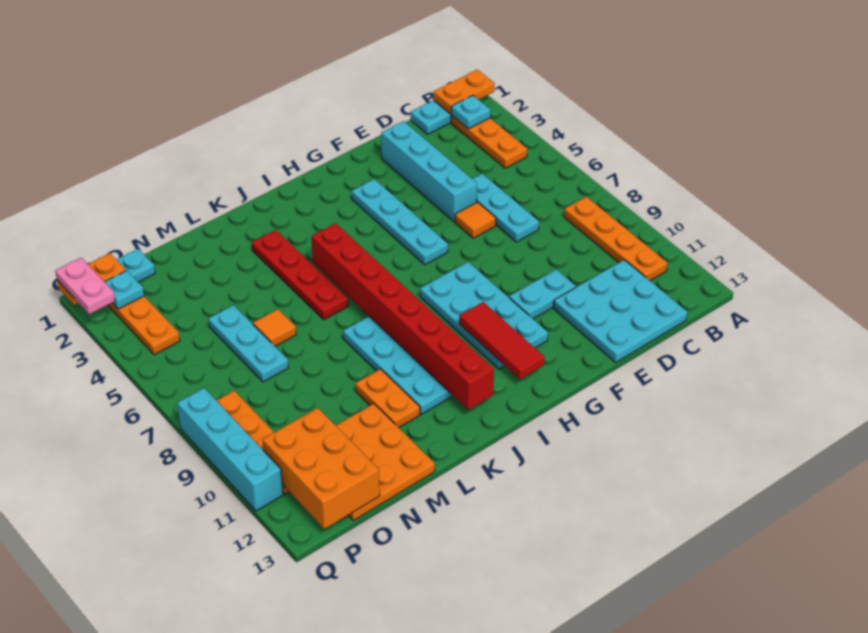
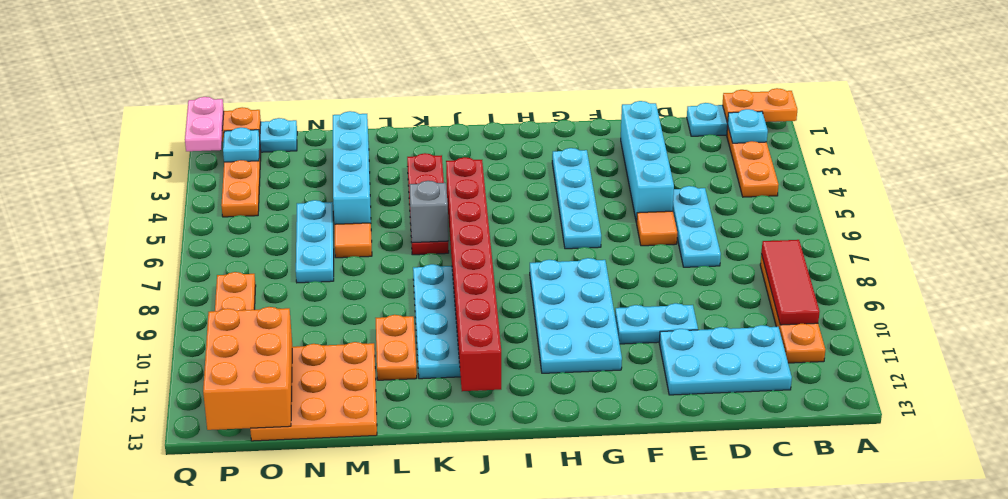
cyan 3x3 plate [553,260,687,362] -> cyan 2x3 plate [659,325,792,395]
red 1x3 tile [459,302,545,379] -> red 1x3 tile moved to [761,240,820,325]
none -> grey 1x1 brick [409,181,448,243]
cyan 1x4 brick [177,388,283,511] -> cyan 1x4 brick moved to [333,111,371,224]

